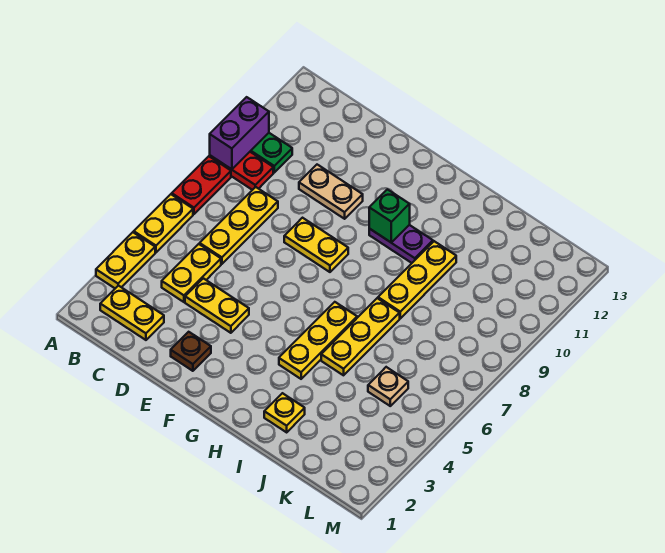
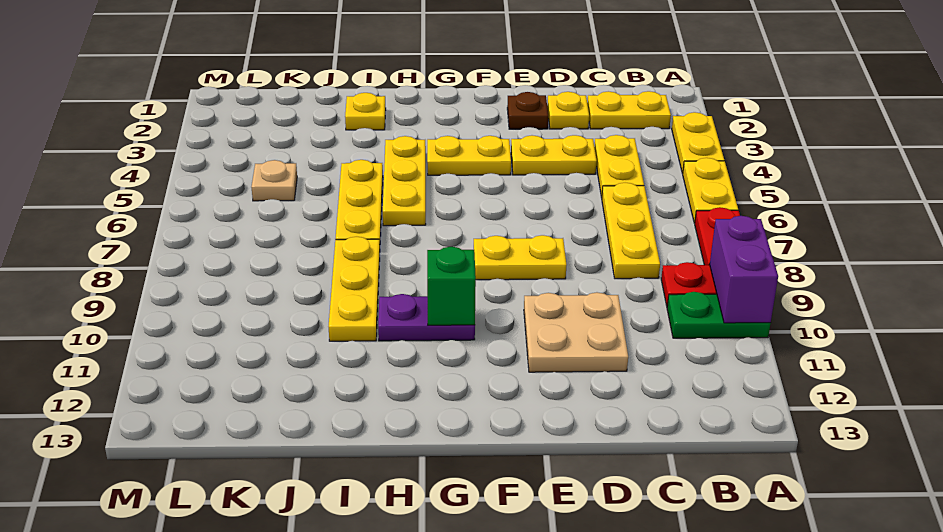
none -> yellow 1x1 plate [547,92,589,129]
tan 1x2 plate [299,165,363,219] -> tan 2x2 plate [524,292,628,372]
none -> yellow 1x2 plate [427,136,511,175]

